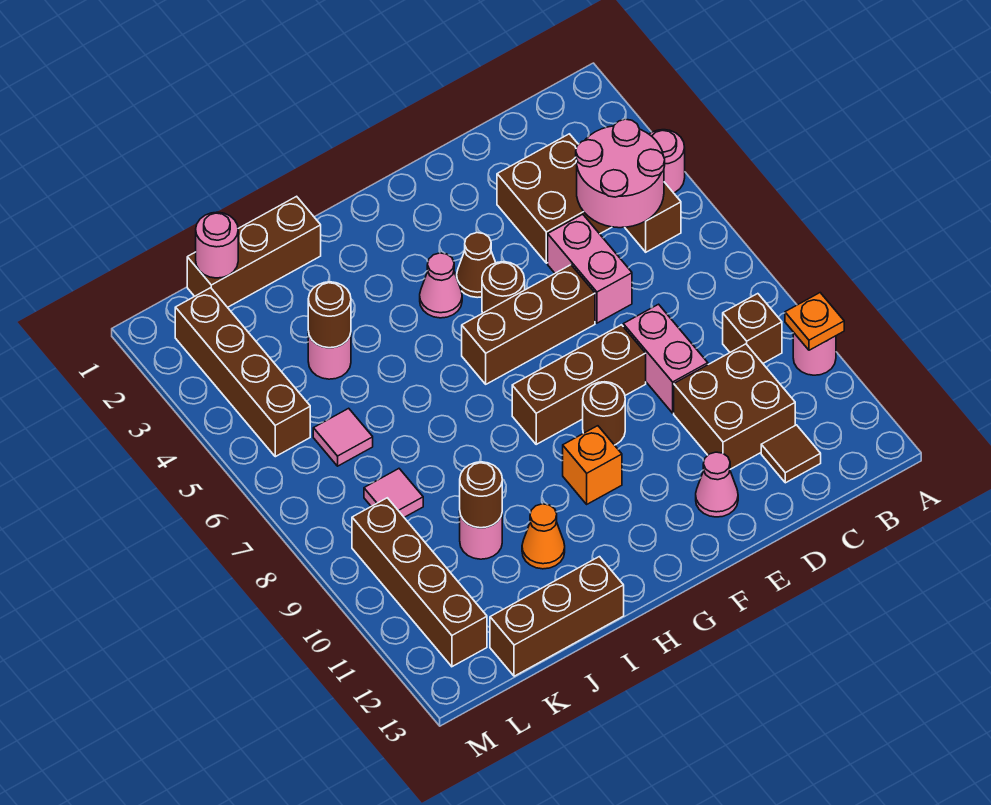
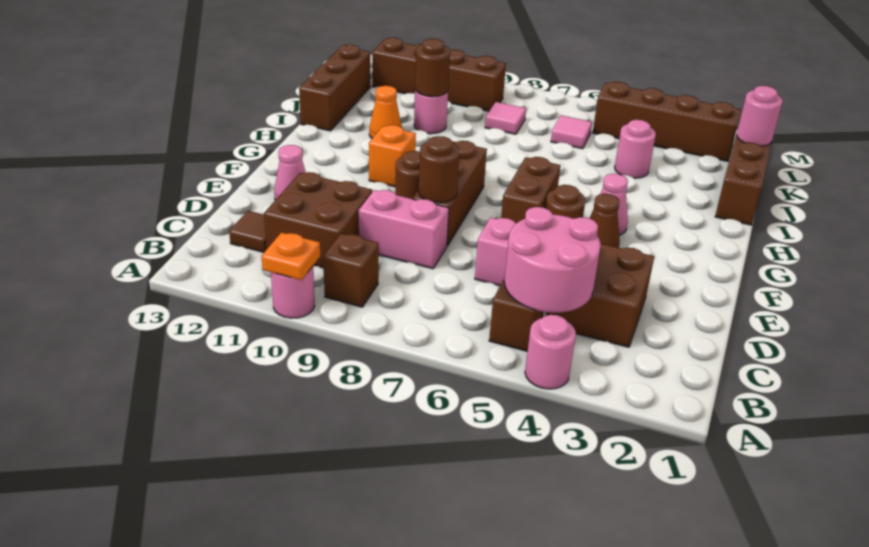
brown 1x3 brick [462,265,595,384] -> brown 1x2 brick [501,157,561,223]
brown 1x1 round brick [308,282,351,348] -> brown 1x1 round brick moved to [419,136,460,203]

